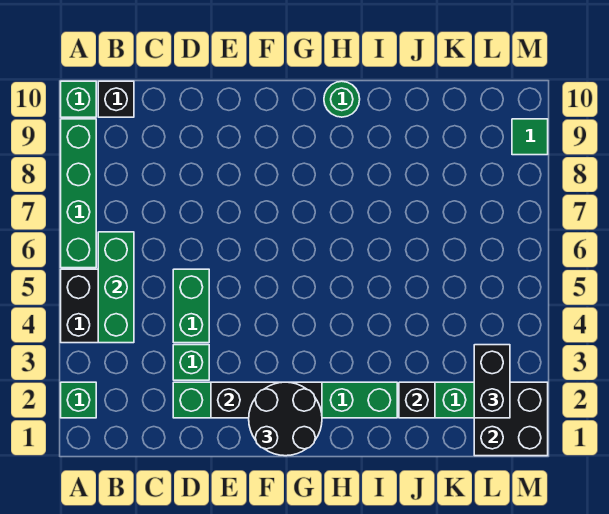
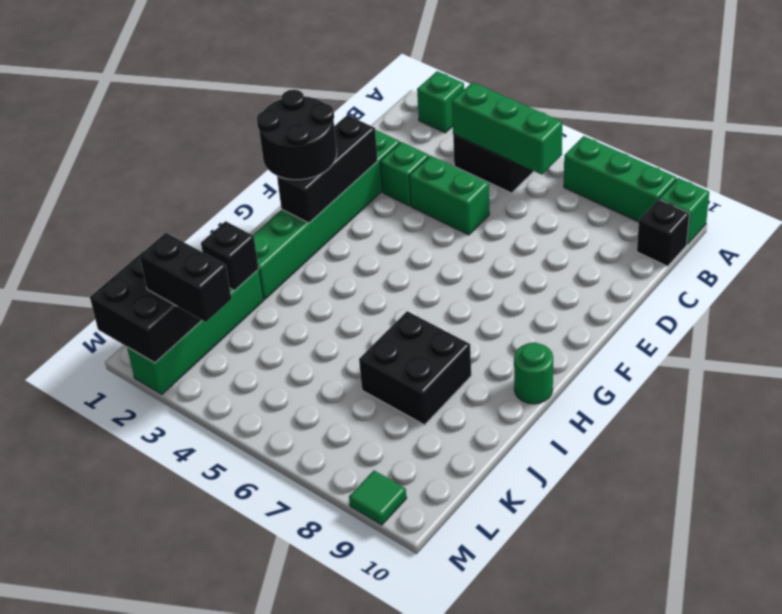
green 1x4 brick [61,119,96,268] -> green 1x3 brick [564,136,677,222]
none -> black 2x2 brick [359,311,471,425]

